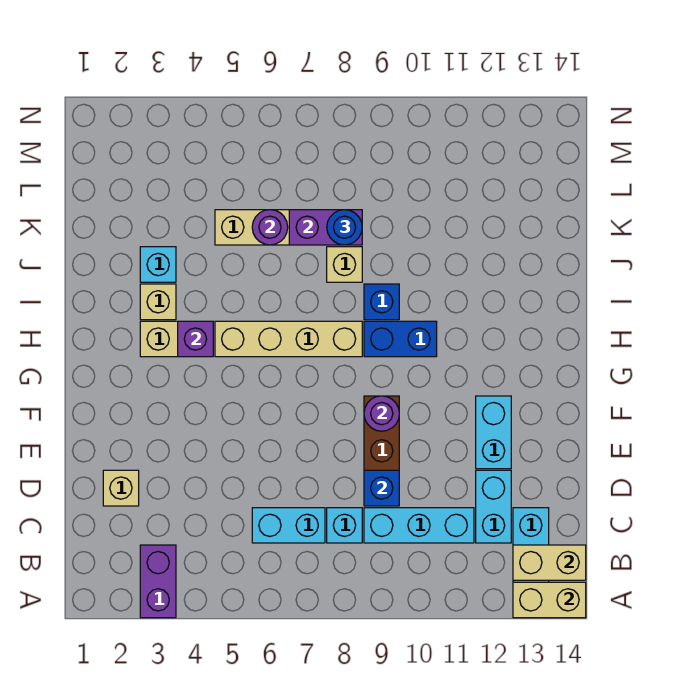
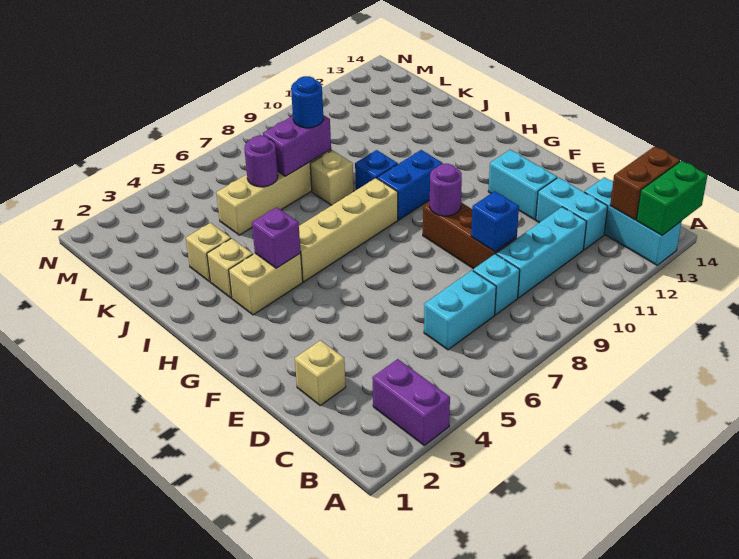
tan 1x2 brick [513,582,586,618] -> green 1x2 brick [637,161,708,235]
tan 1x2 brick [513,545,586,580] -> brown 1x2 brick [610,146,680,220]
cyan 1x1 brick [140,247,176,282] -> tan 1x1 brick [186,223,231,282]

